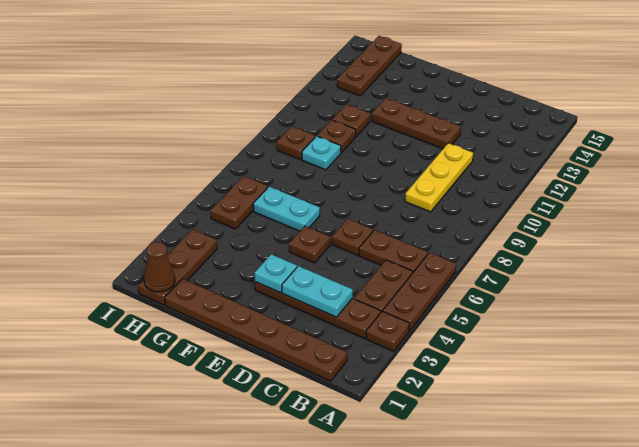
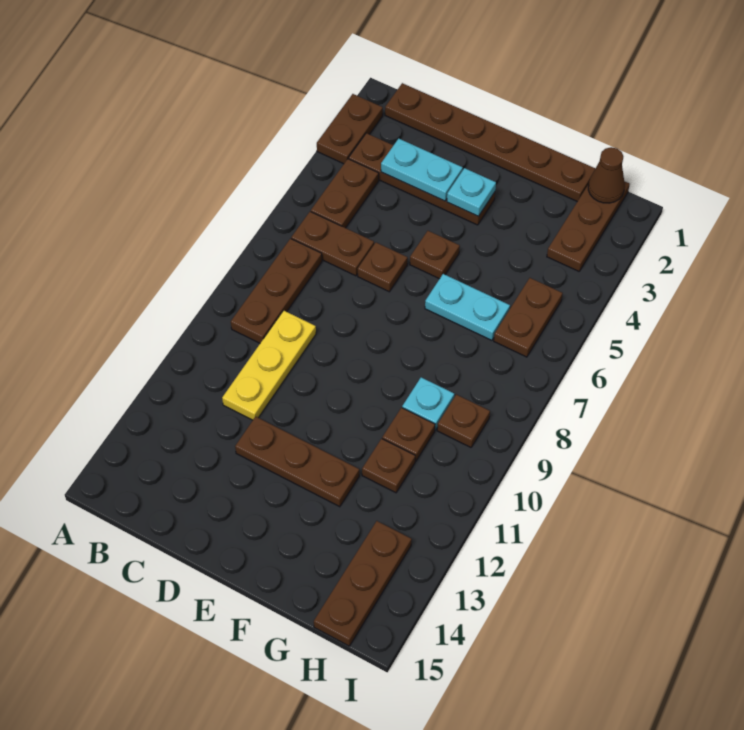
brown 1x1 plate [366,311,410,351] -> brown 1x2 plate [317,94,383,164]
brown 1x3 plate [383,253,456,331] -> brown 1x3 plate moved to [231,239,322,343]

